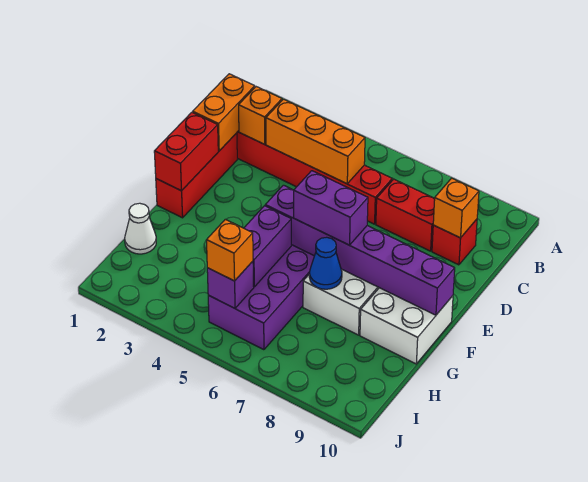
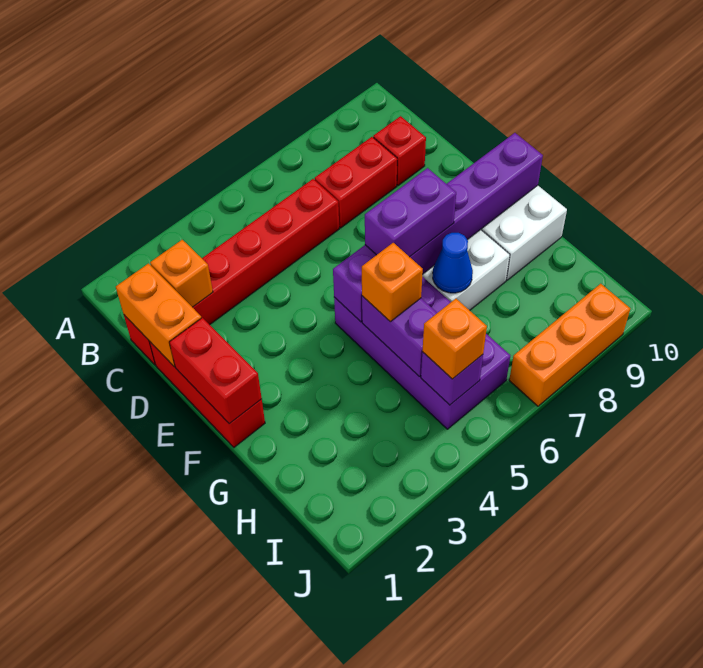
orange 1x3 brick [266,99,365,184] -> orange 1x3 brick moved to [509,284,630,406]
orange 1x1 brick [433,178,479,238] -> orange 1x1 brick moved to [362,243,423,322]
white 1x1 cone [125,203,156,254] -> none

